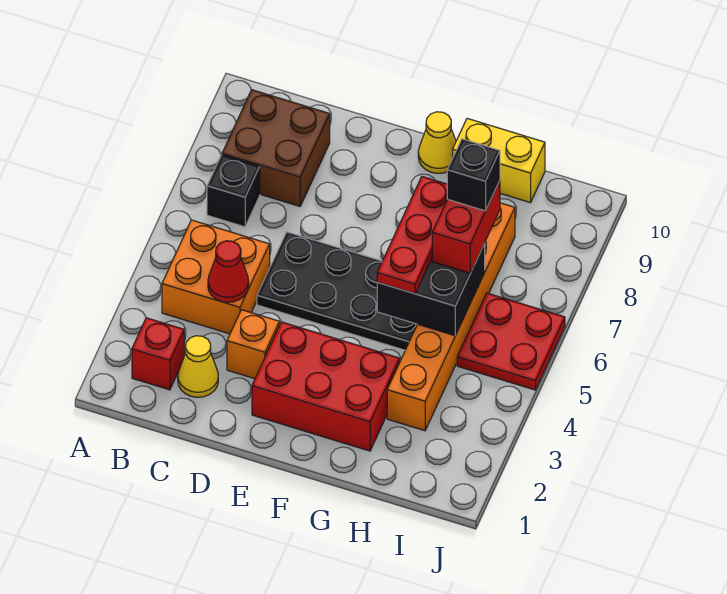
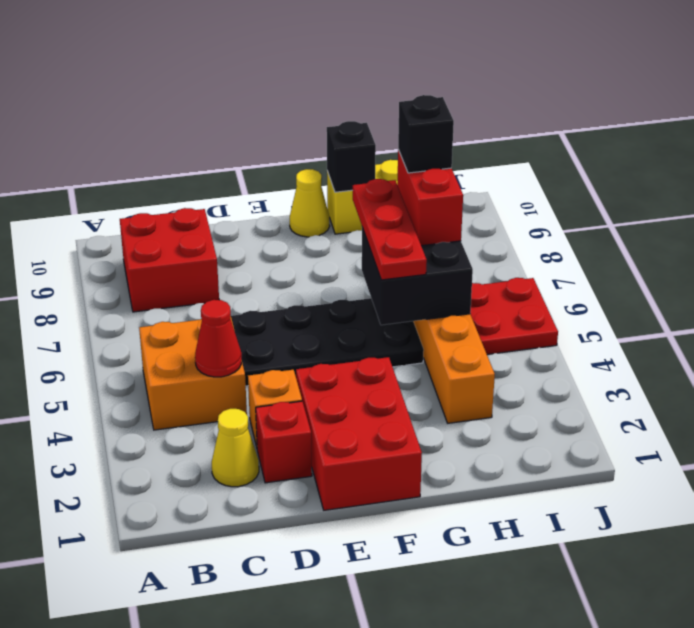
red 1x1 brick [132,318,184,390] -> red 1x1 brick moved to [256,401,312,483]
black 1x1 brick [207,155,260,227] -> black 1x1 brick moved to [327,121,376,192]
brown 2x2 brick [222,90,330,206] -> red 2x2 brick [120,208,219,312]
red 2x3 brick [252,322,400,451] -> red 2x3 brick turned to [296,357,422,510]

